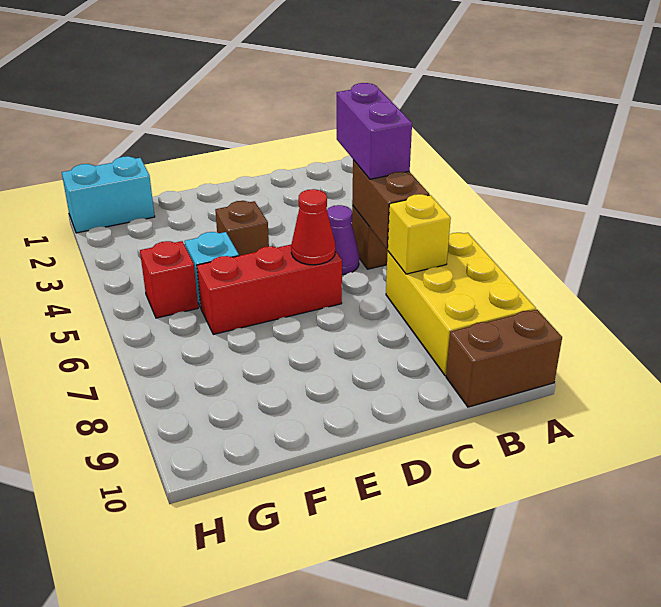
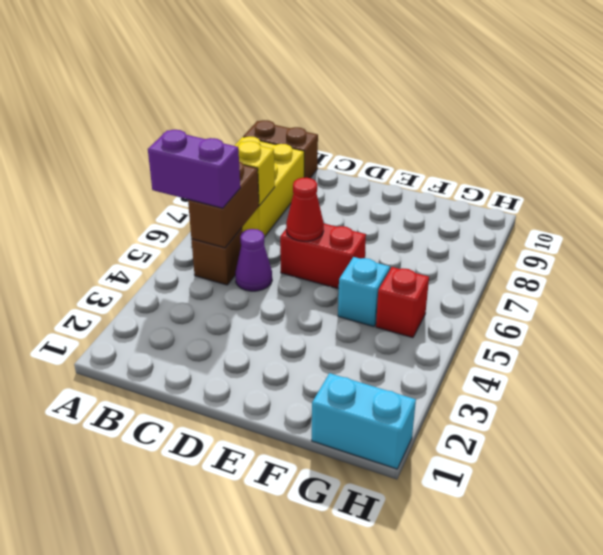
purple 1x2 brick [337,83,412,179] -> purple 1x2 brick turned to [148,130,240,208]
red 1x3 brick [197,245,342,334] -> red 1x2 brick [280,224,366,289]
brown 1x1 brick [215,201,269,256] -> none

